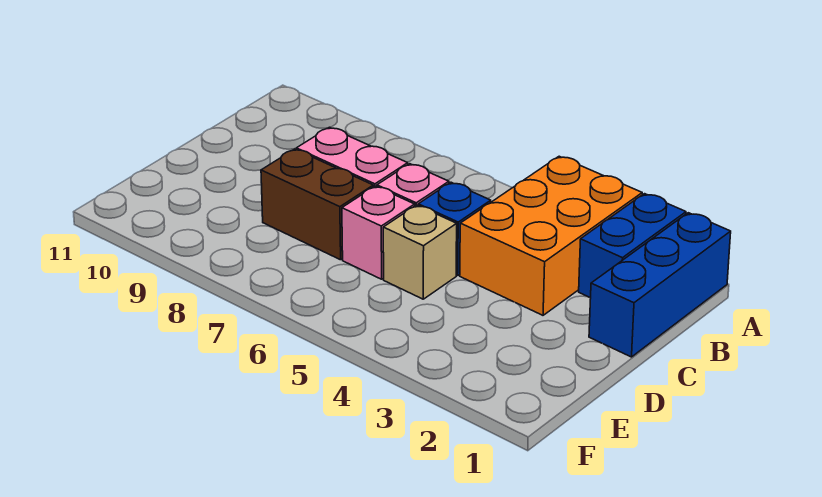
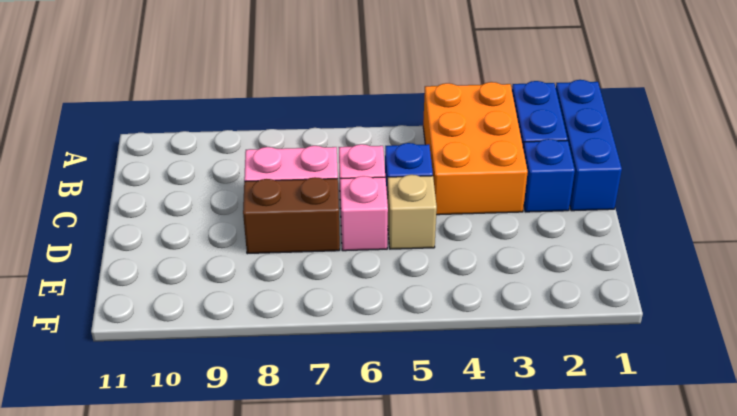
none -> blue 1x1 brick [523,139,575,212]

